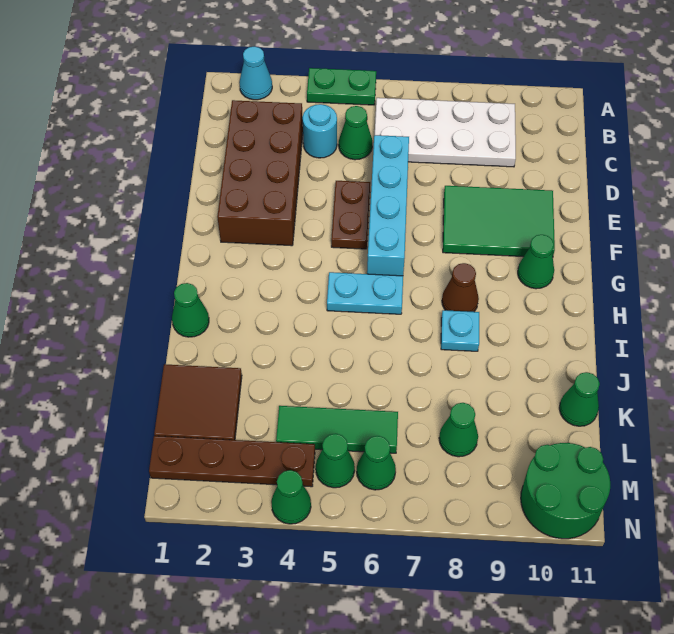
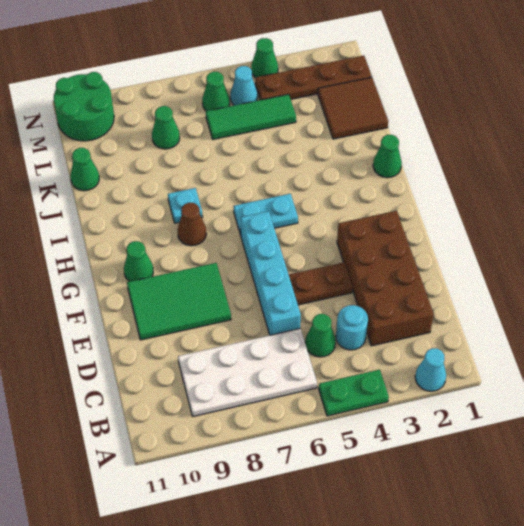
brown 1x2 plate [331,181,370,249] -> brown 1x2 plate turned to [289,262,353,305]
green 1x1 cone [316,434,355,488] -> cyan 1x1 cone [230,66,258,105]

